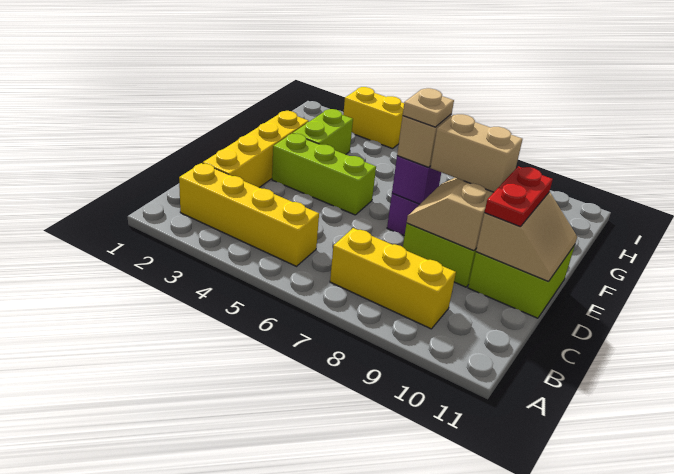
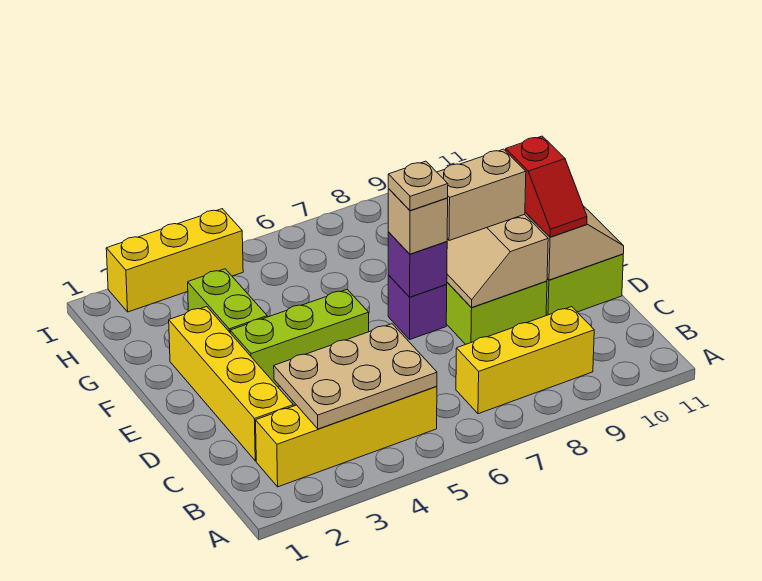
none -> tan 2x3 plate [274,324,437,429]
red 1x2 plate [484,166,553,227] -> red 1x2 slope [506,136,587,237]
yellow 1x2 brick [343,87,404,149] -> yellow 1x3 brick [106,209,243,312]

